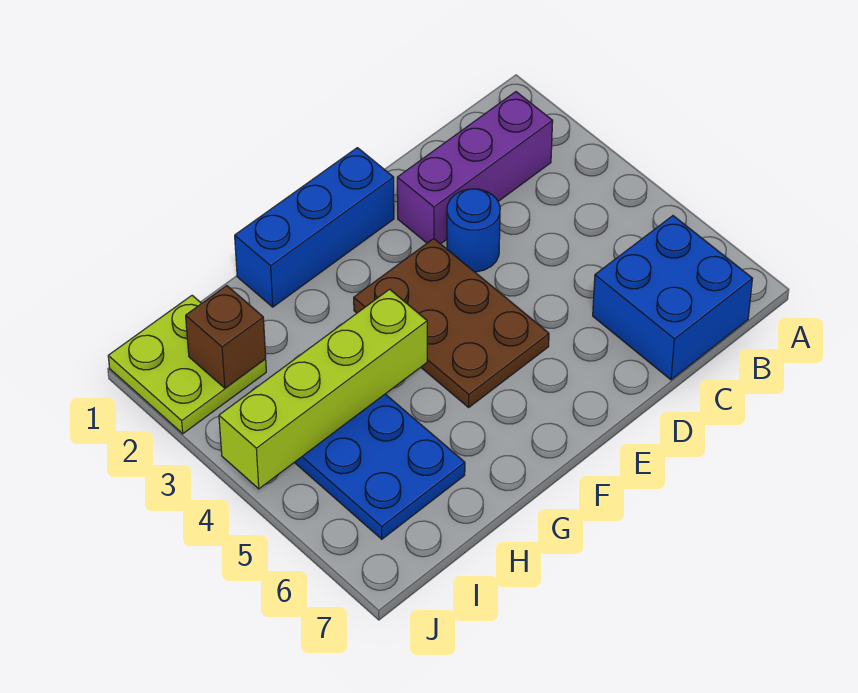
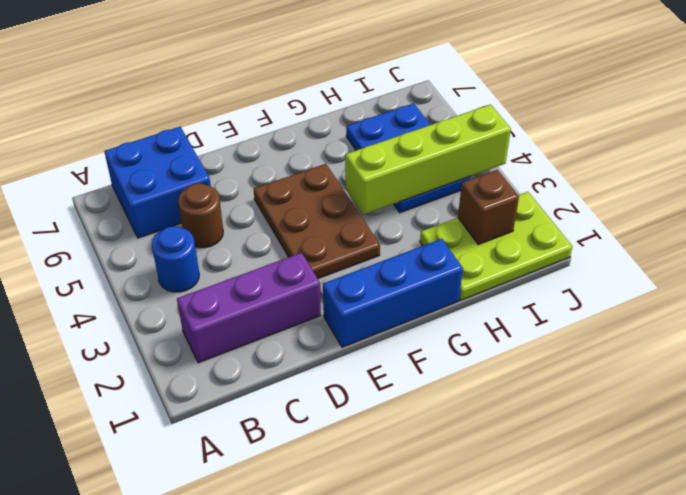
none -> brown 1x1 round brick [178,183,223,248]
blue 1x1 round brick [447,189,500,272] -> blue 1x1 round brick moved to [152,226,199,292]
lime 2x2 plate [108,295,266,434] -> lime 2x3 plate [420,192,572,300]

